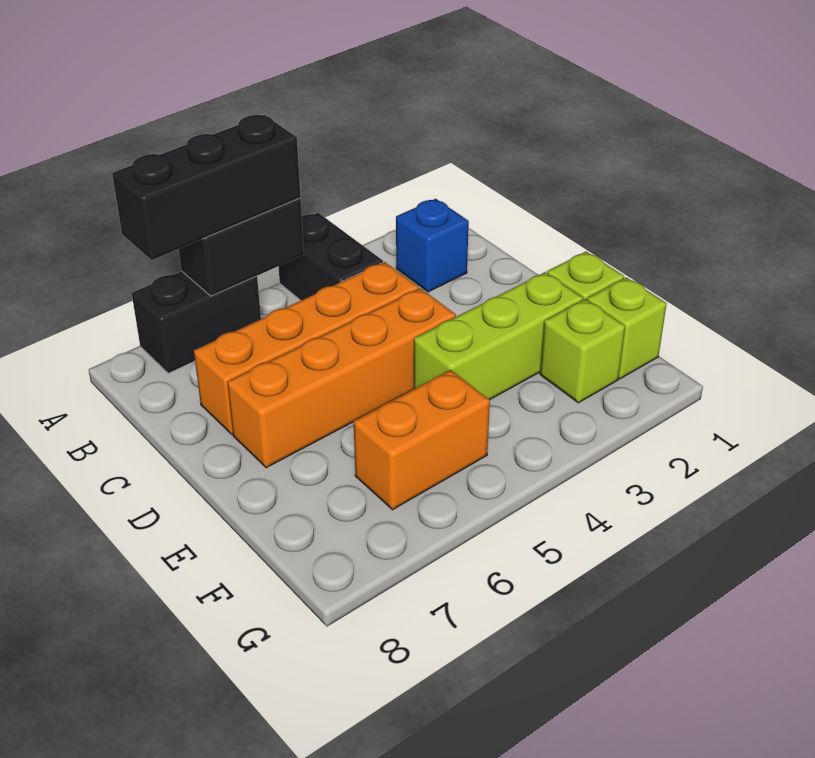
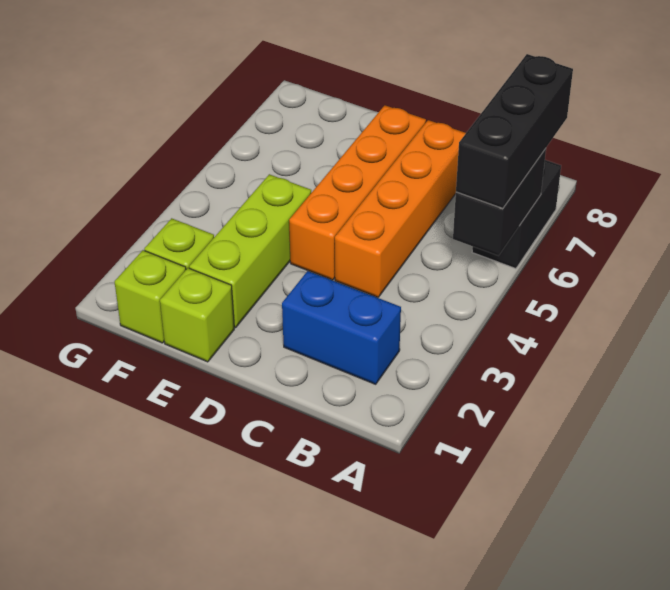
black 1x2 brick [278,213,383,300] -> none
blue 1x1 brick [396,199,469,292] -> blue 1x2 brick [282,271,401,384]
orange 1x2 brick [354,370,490,510] -> none

